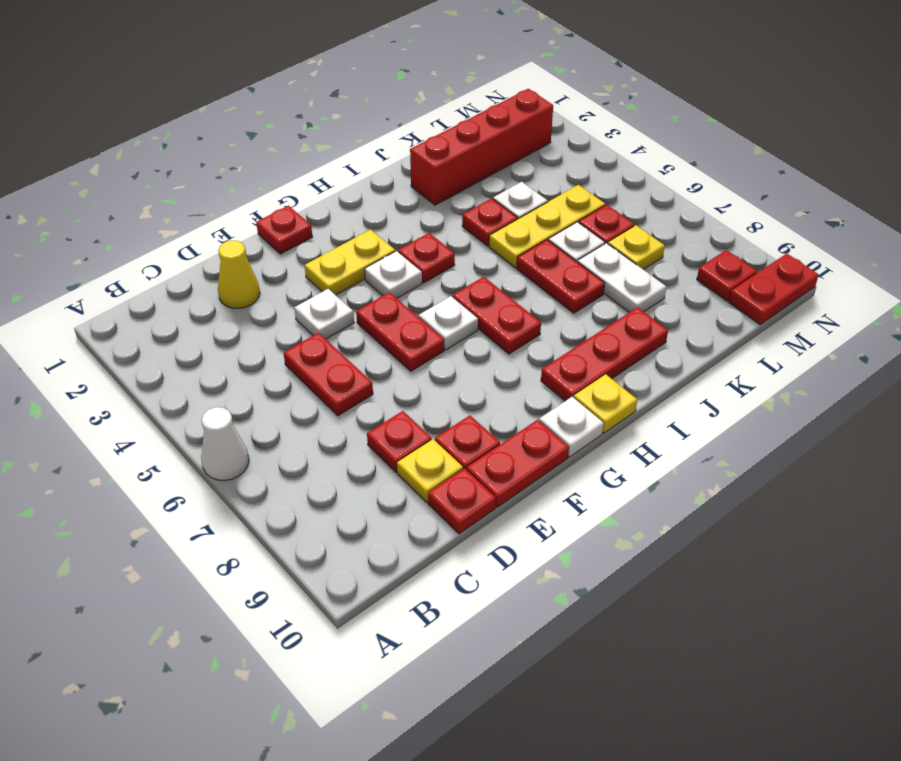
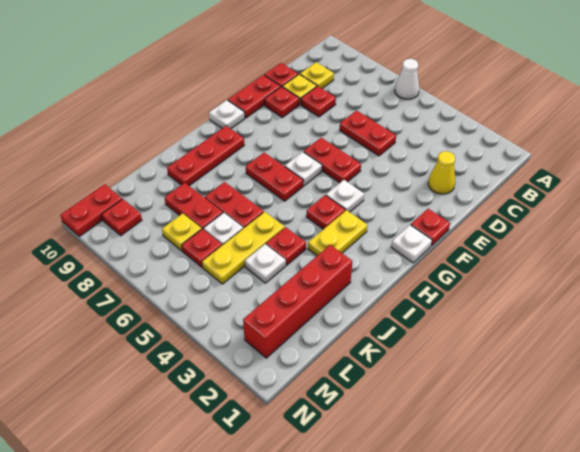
white 1x1 plate [294,289,354,339] -> white 1x1 plate moved to [391,225,432,263]
yellow 1x2 plate [305,230,395,295] -> yellow 1x2 plate moved to [308,210,367,256]
yellow 1x1 plate [574,374,637,433] -> yellow 1x1 plate moved to [300,62,334,88]
white 1x2 plate [578,243,666,312] -> red 1x2 plate [165,183,223,230]

